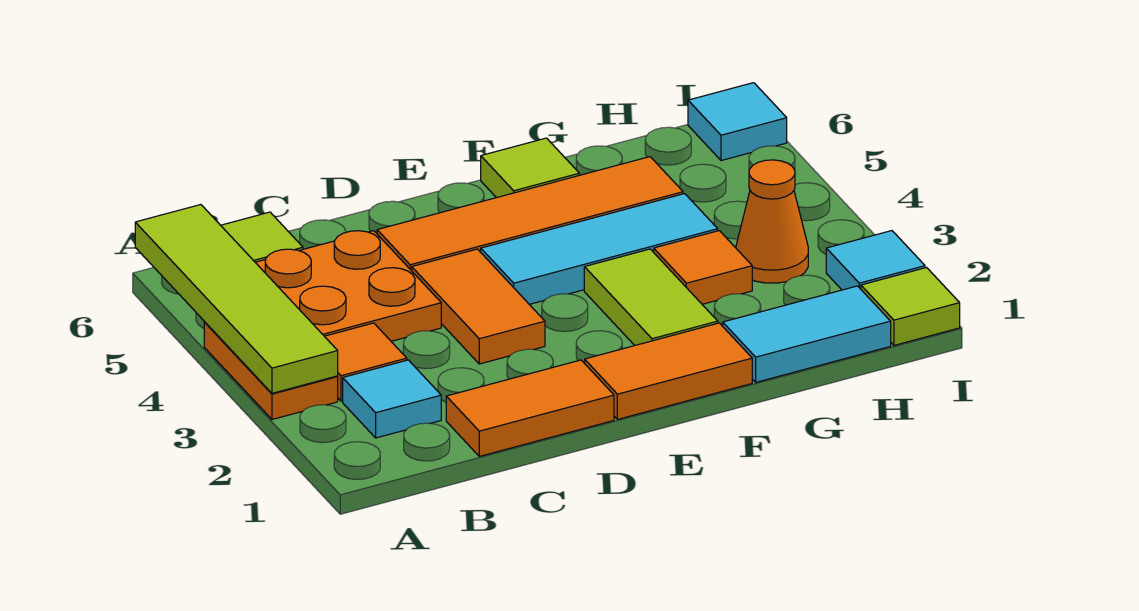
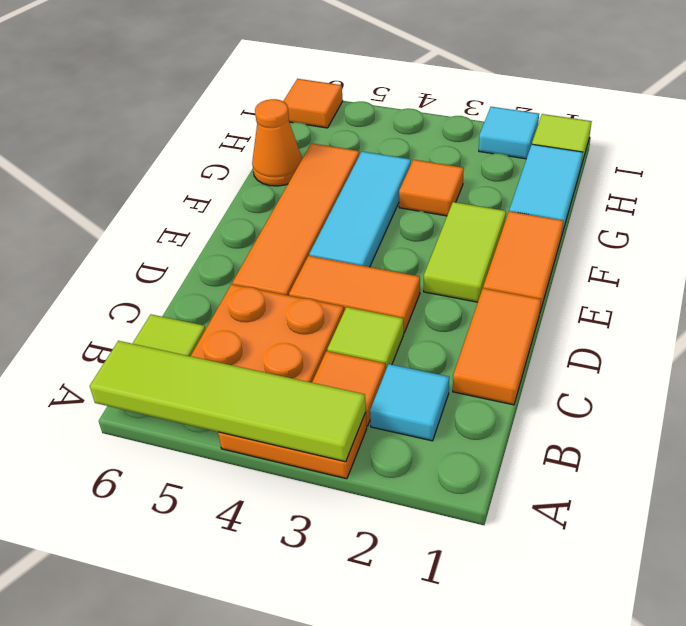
lime 1x2 tile [584,249,718,345] -> lime 1x2 tile turned to [424,202,506,302]
lime 1x1 tile [481,138,579,198] -> lime 1x1 tile moved to [327,307,404,369]
orange 1x1 cone [736,160,808,283] -> orange 1x1 cone moved to [252,99,302,186]
cyan 1x1 tile [688,83,787,161] -> orange 1x1 tile [283,79,343,128]

